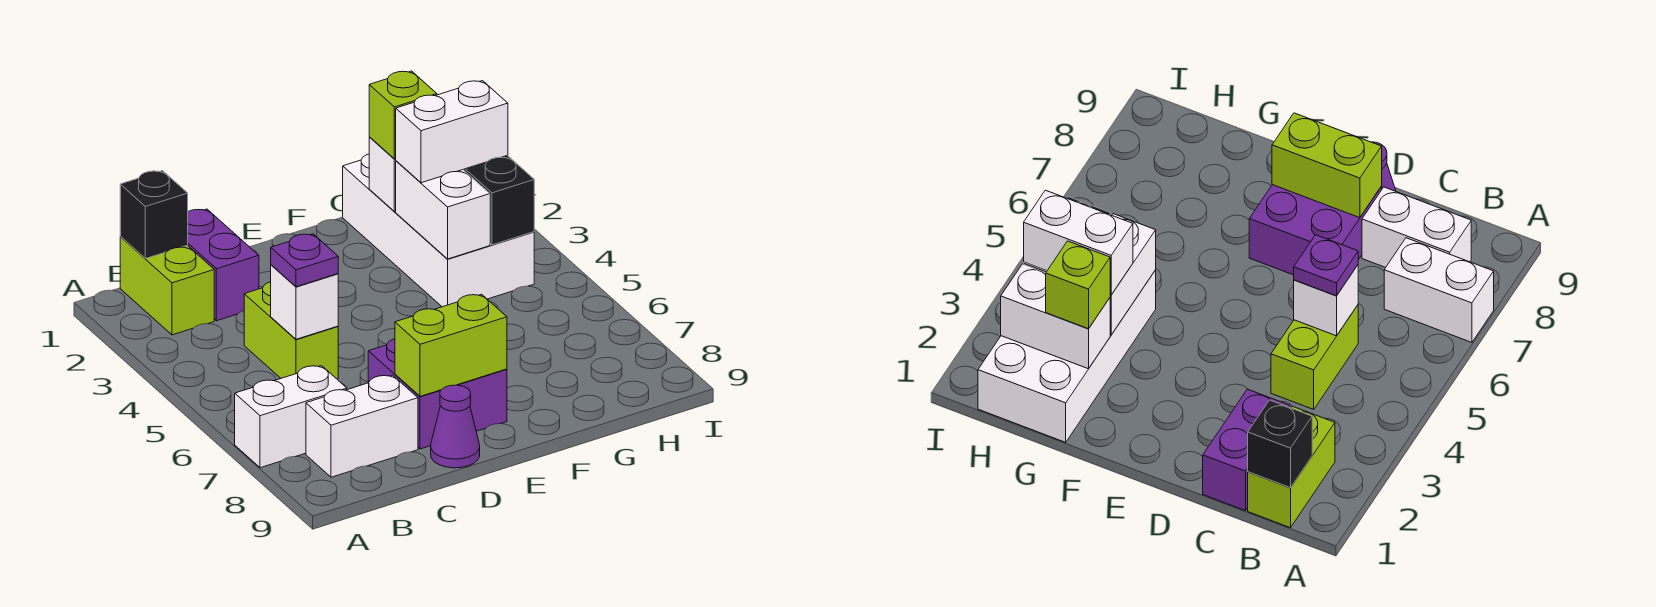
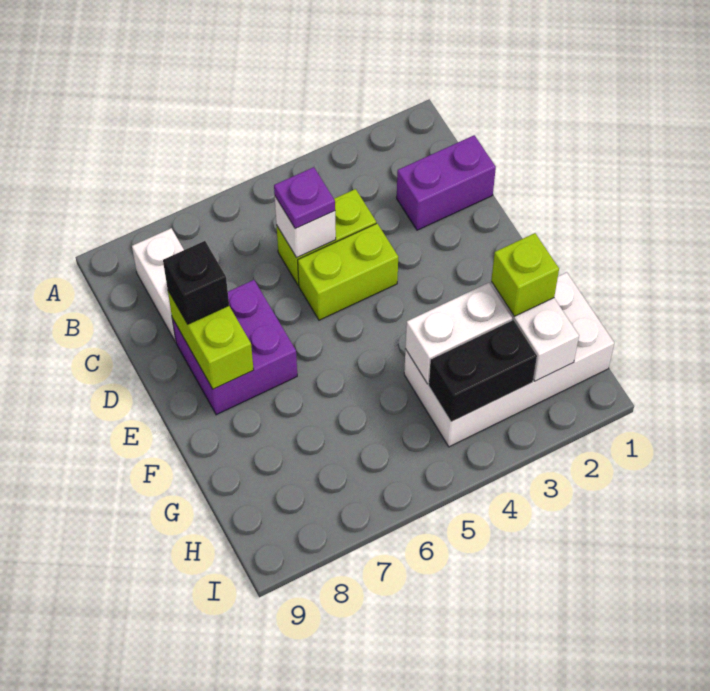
white 1x2 brick [235,366,347,468] -> none
lime 1x2 brick [120,237,214,335] -> lime 1x2 brick moved to [298,223,398,320]
black 1x1 brick [120,171,188,259] -> black 1x1 brick moved to [163,241,229,324]
purple 1x1 cone [431,385,480,468] -> none
white 1x2 brick [396,81,508,183] -> none

